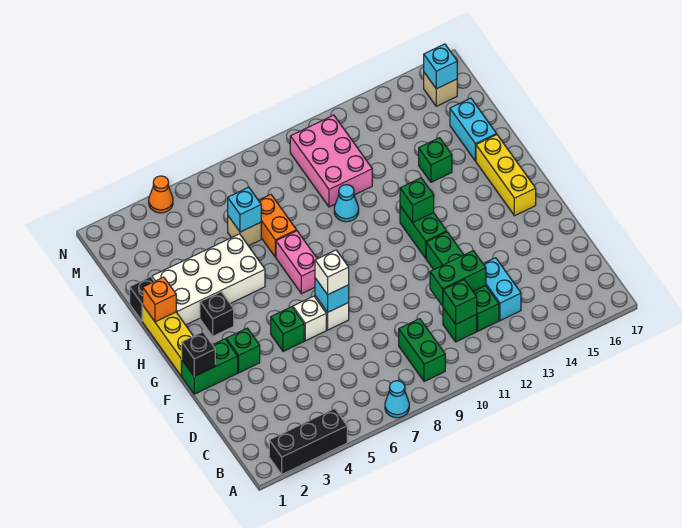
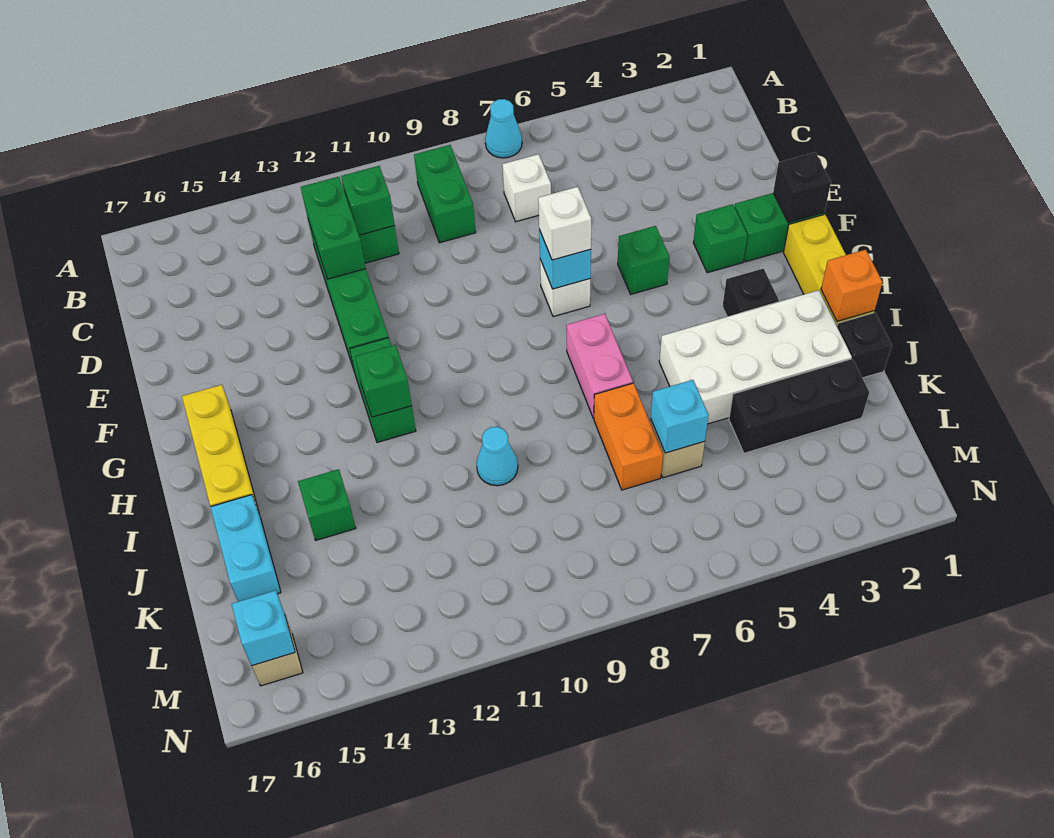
black 1x3 brick [269,409,347,474] -> black 1x3 brick moved to [729,359,869,453]
cyan 1x2 brick [483,258,521,321] -> none
green 1x2 brick [430,251,486,306] -> green 1x2 brick turned to [301,177,366,279]
white 1x1 brick [293,296,326,341] -> white 1x1 brick moved to [502,154,551,222]
pink 2x3 brick [290,115,372,207] -> none
orange 1x1 cone [149,176,173,213] -> none

